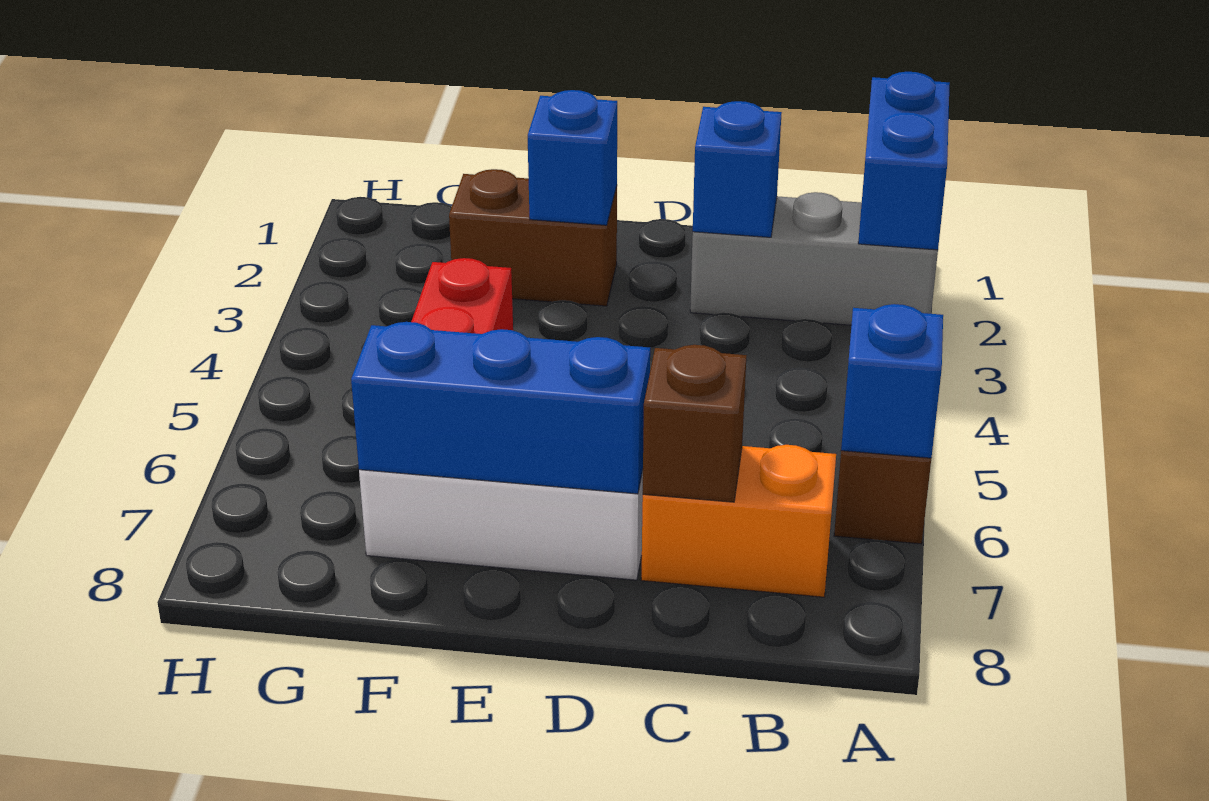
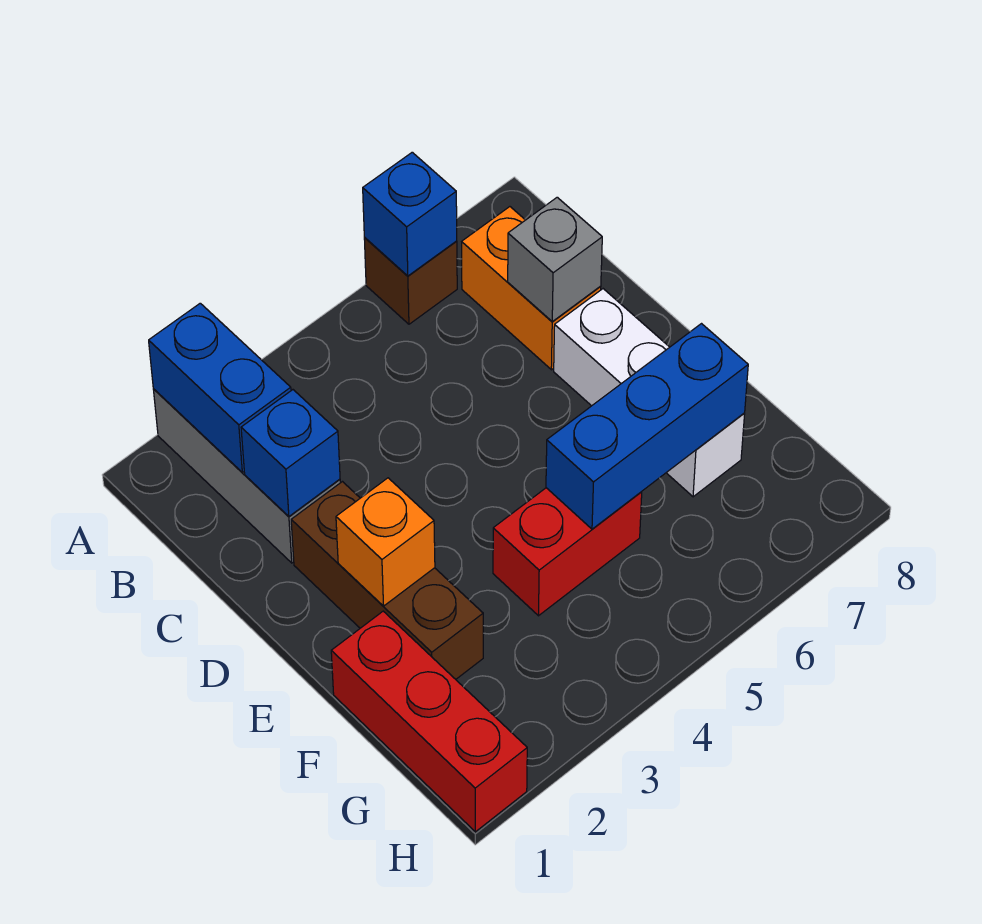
blue 1x2 brick [858,72,950,250] -> blue 1x2 brick turned to [149,303,291,472]
brown 1x1 brick [643,345,747,502] -> grey 1x1 brick [508,197,602,321]
blue 1x3 brick [351,322,650,494] -> blue 1x3 brick turned to [546,324,748,529]
brown 1x2 brick [449,169,617,306] -> brown 1x3 brick [291,482,483,679]
blue 1x1 brick [528,90,617,225] -> orange 1x1 brick [336,478,435,606]
none -> red 1x3 brick [331,611,527,832]

